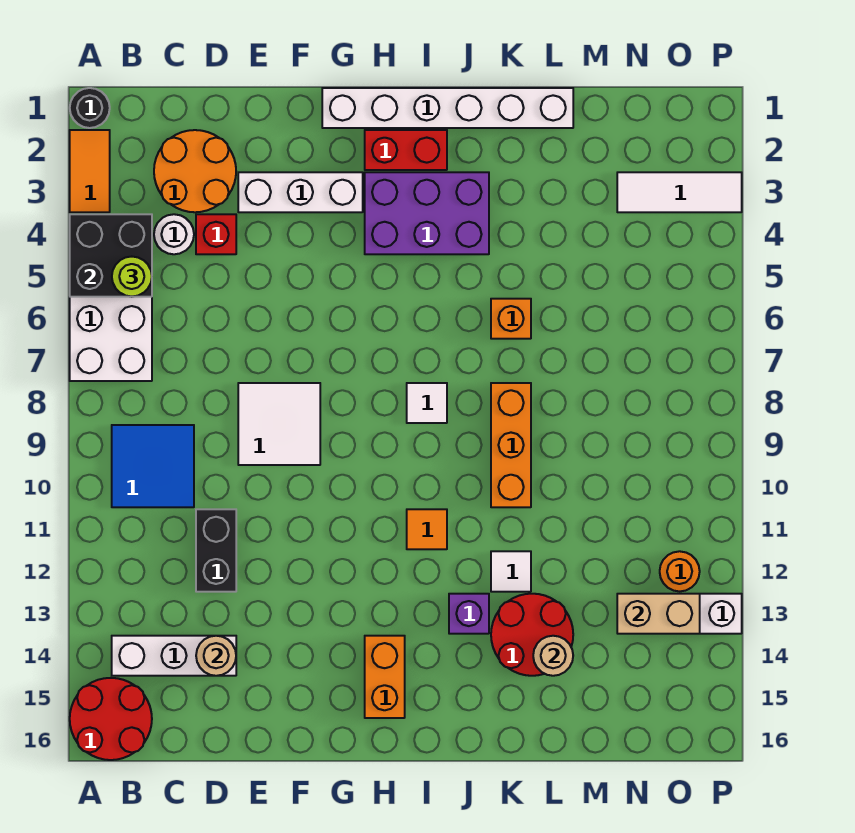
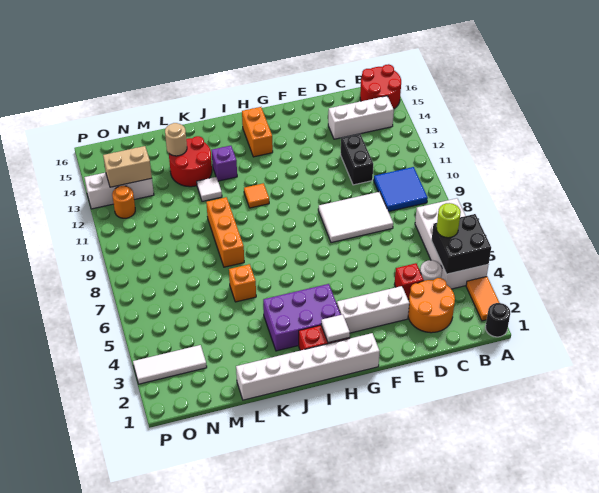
tan 1x1 round brick [196,636,236,676] -> none
white 2x2 tile [238,383,320,465] -> white 2x3 tile [318,192,393,243]
white 1x1 tile [407,383,447,423] -> white 1x1 tile moved to [321,315,350,343]

